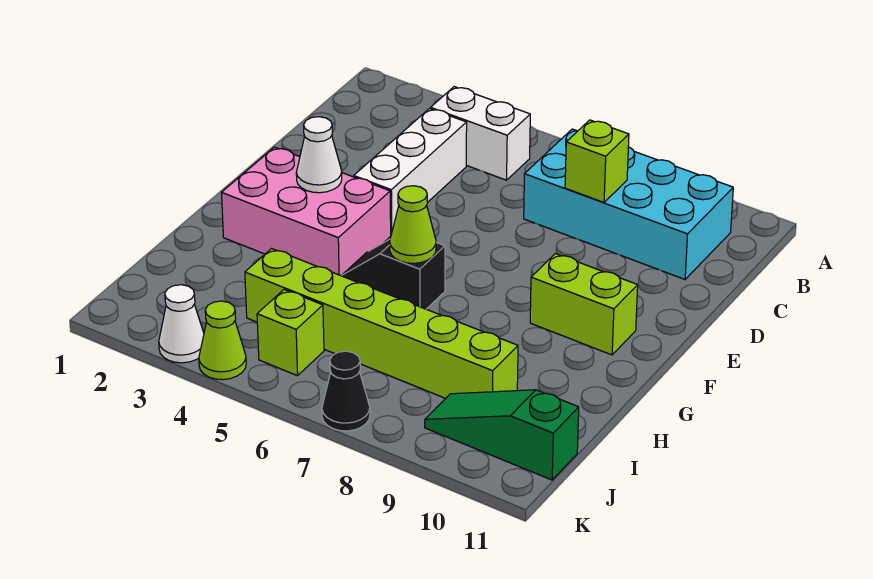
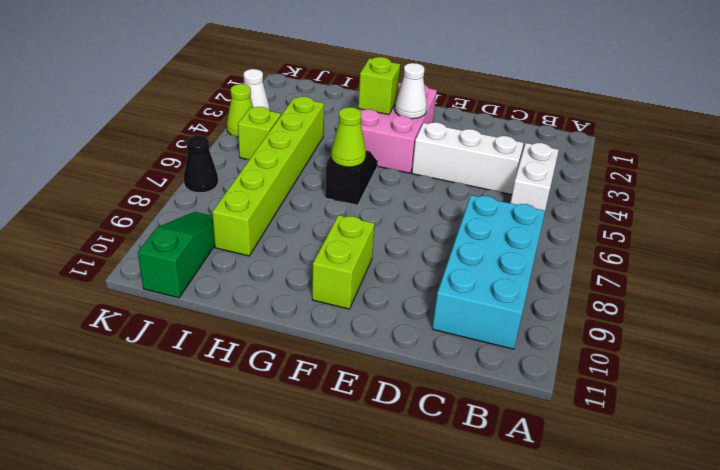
lime 1x1 brick [565,120,629,202] -> lime 1x1 brick moved to [358,57,400,115]

